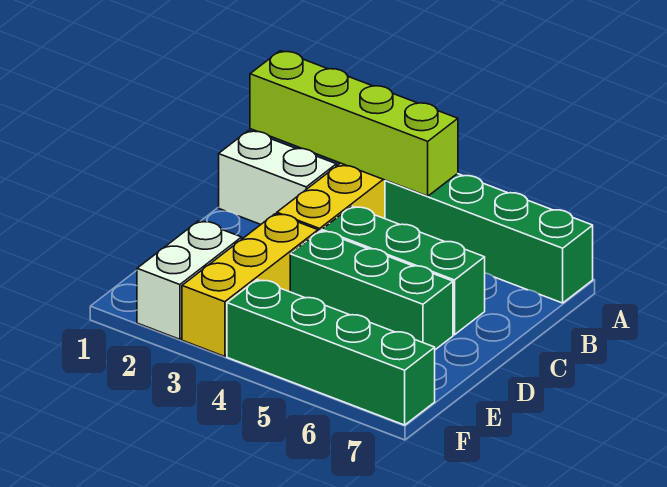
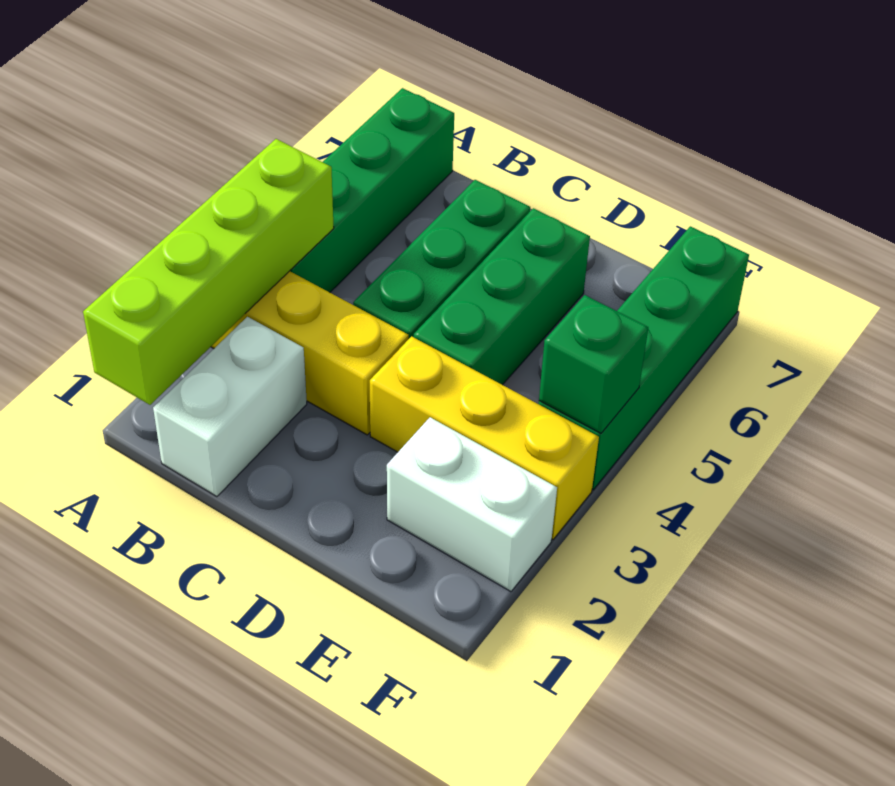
none -> green 1x1 brick [539,295,648,433]

